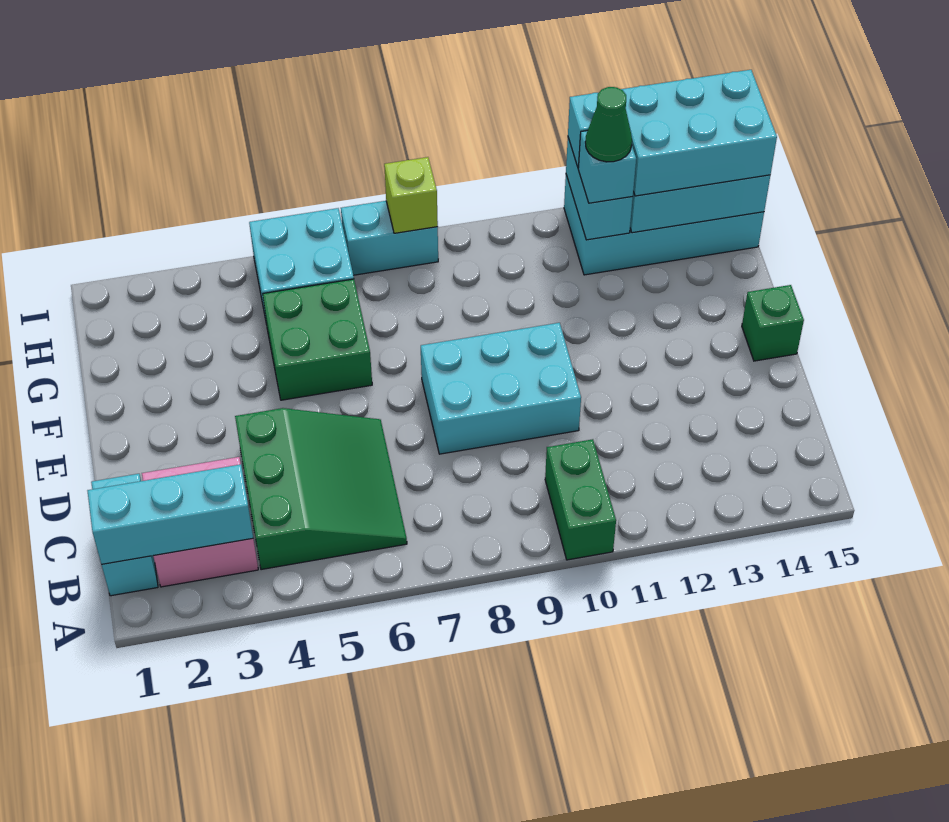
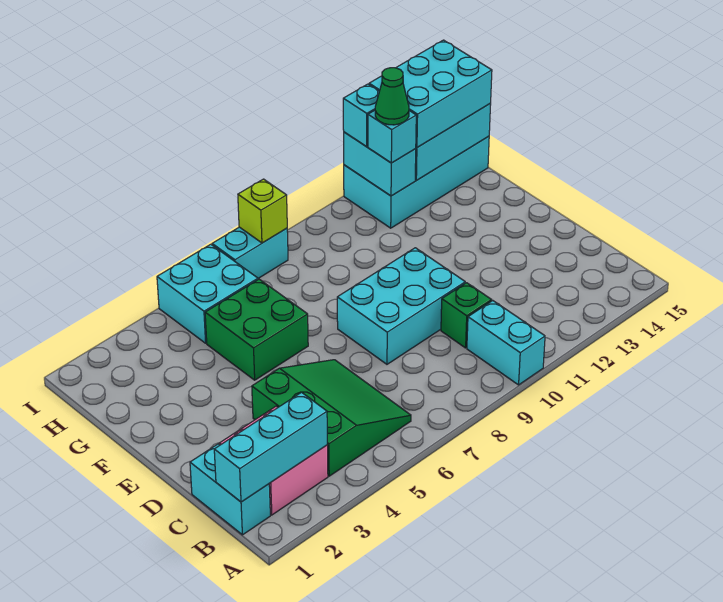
green 1x2 brick [545,439,616,560] -> cyan 1x2 brick [467,301,545,385]
green 1x1 brick [742,285,804,361] -> green 1x1 brick moved to [441,283,492,348]

